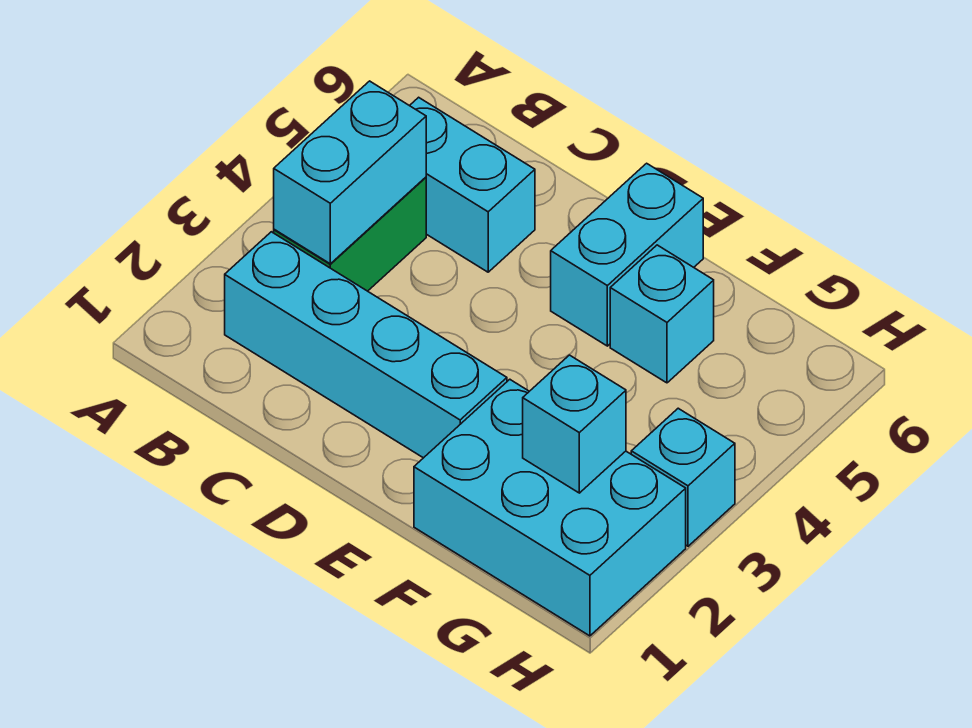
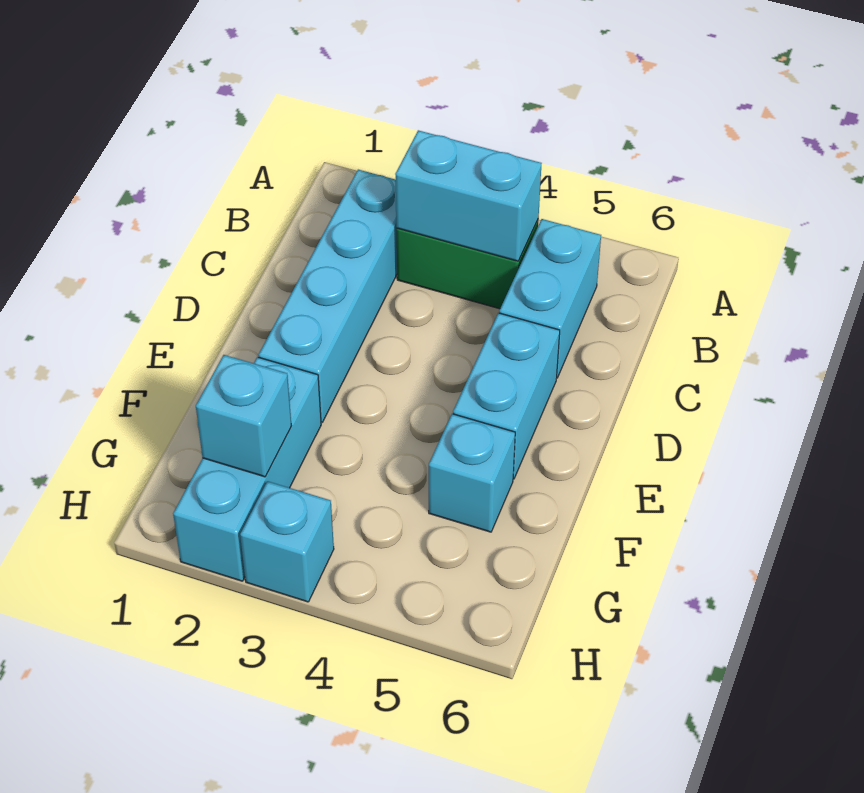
cyan 1x2 brick [551,163,703,346] -> cyan 1x2 brick turned to [453,313,560,479]
cyan 2x3 brick [414,379,686,636] -> cyan 1x3 brick [173,357,321,581]

